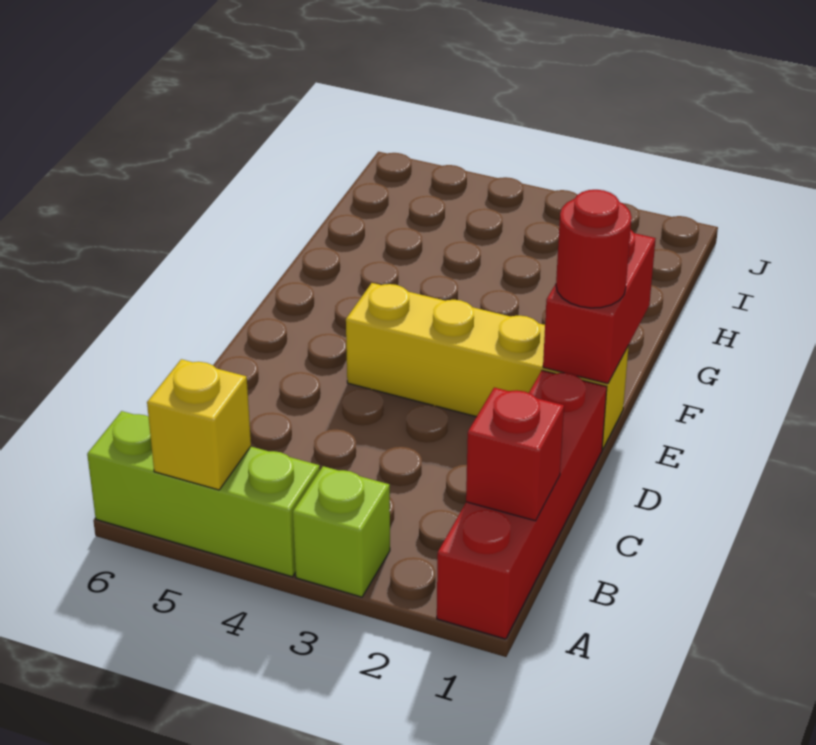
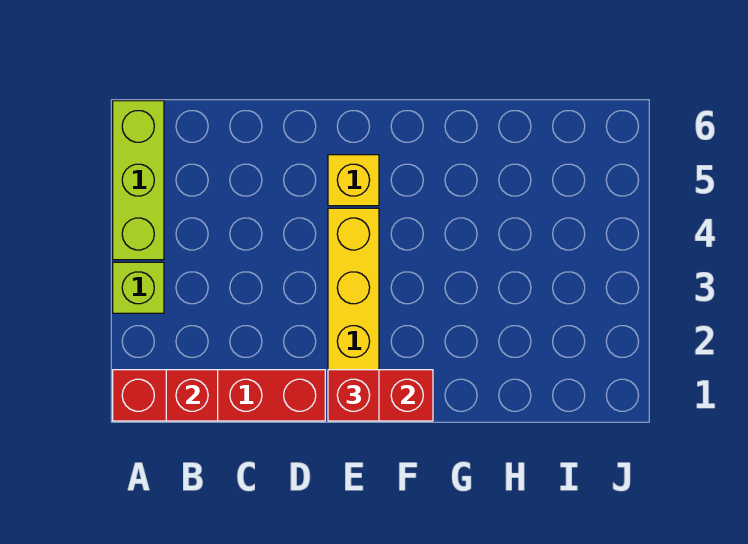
yellow 1x1 brick [147,359,251,490] -> yellow 1x1 brick moved to [328,155,379,206]
red 1x1 round brick [556,190,632,308] -> red 1x1 brick [328,370,379,421]

